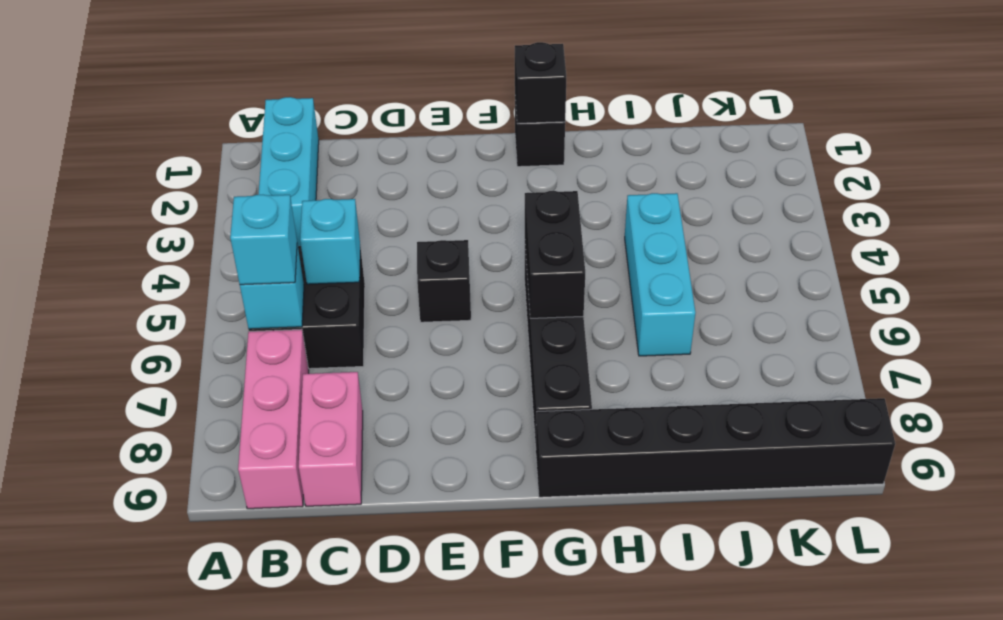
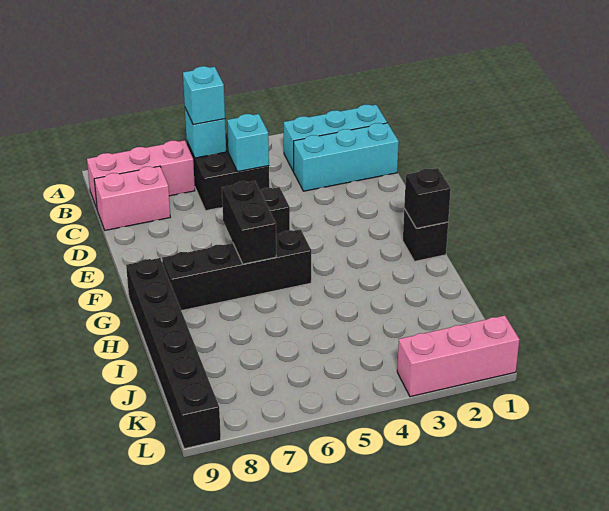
black 1x2 brick [525,191,585,318] -> black 1x2 brick turned to [222,181,276,264]
cyan 1x3 brick [625,193,695,356] -> cyan 1x3 brick moved to [293,123,399,191]
none -> pink 1x3 brick [397,315,520,397]

